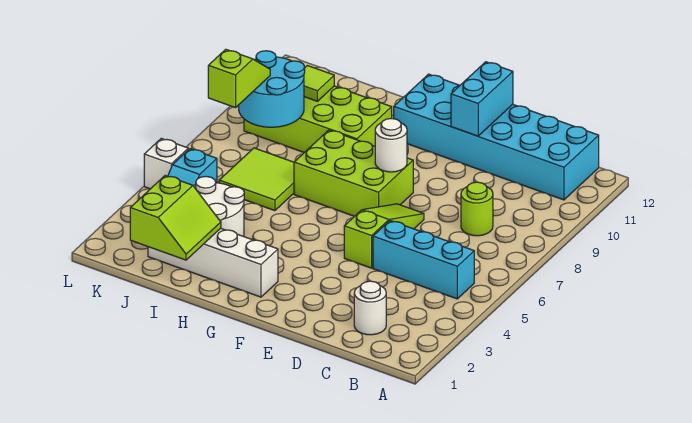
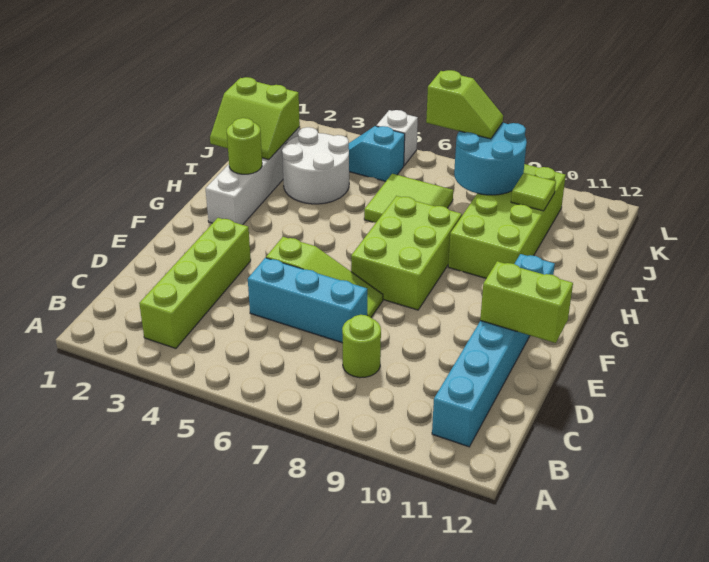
none -> lime 1x4 brick [139,218,251,348]
cyan 1x3 brick [373,221,474,299] -> cyan 1x3 brick turned to [248,258,367,343]
cyan 2x6 brick [394,74,599,200] -> cyan 1x6 brick [432,254,555,447]
white 1x1 round brick [354,281,386,335] -> none
cyan 1x2 brick [451,62,513,136] -> lime 1x2 brick [480,261,573,343]
white 1x1 round brick [375,118,407,172] -> none
none -> lime 1x1 round brick [227,118,262,174]

